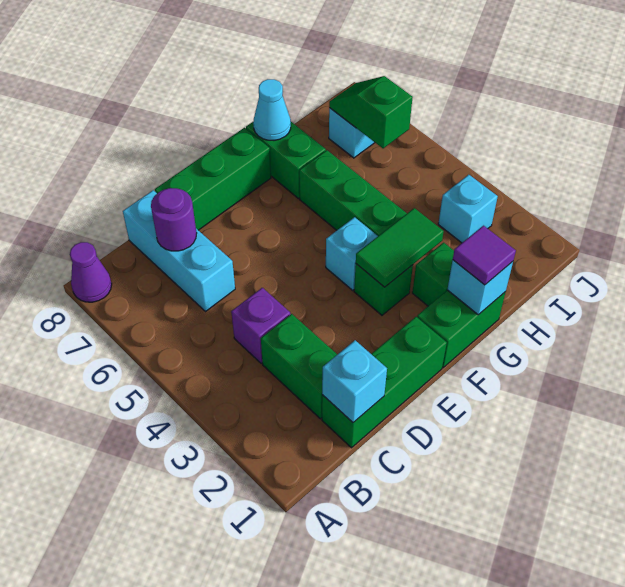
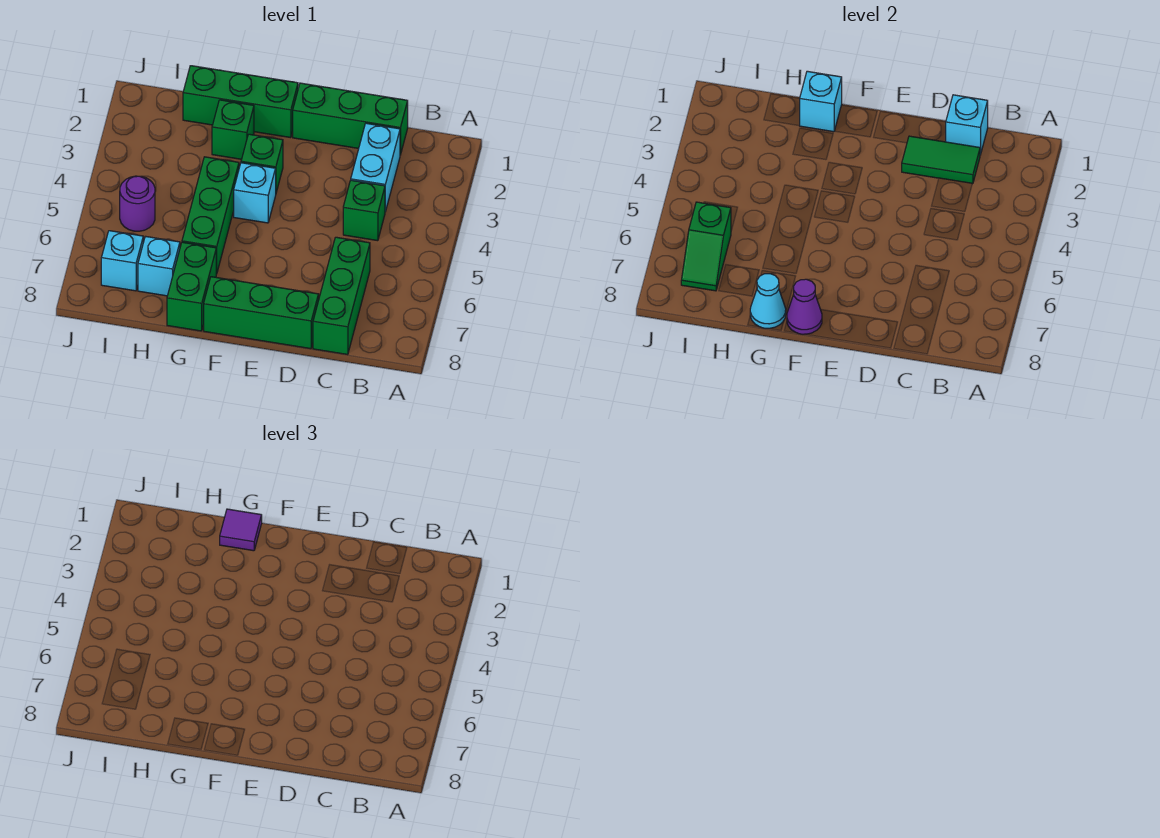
purple 1x1 cone [70,242,112,302] -> purple 1x1 cone moved to [787,279,822,334]
green 1x2 brick [261,314,337,419] -> cyan 1x2 brick [351,123,400,212]
purple 1x1 brick [231,288,290,363] -> green 1x1 brick [343,180,385,241]
cyan 1x3 brick [123,190,235,312] -> green 1x3 brick [313,237,370,355]
purple 1x1 round brick [151,188,197,251] -> purple 1x1 round brick moved to [120,176,155,231]
green 1x2 brick [417,290,505,368] -> green 1x3 brick [183,66,298,138]
green 1x2 tile [356,208,444,287] -> green 1x2 tile moved to [902,136,980,184]
cyan 1x1 brick [438,175,498,243] -> cyan 1x1 brick moved to [138,236,180,296]

